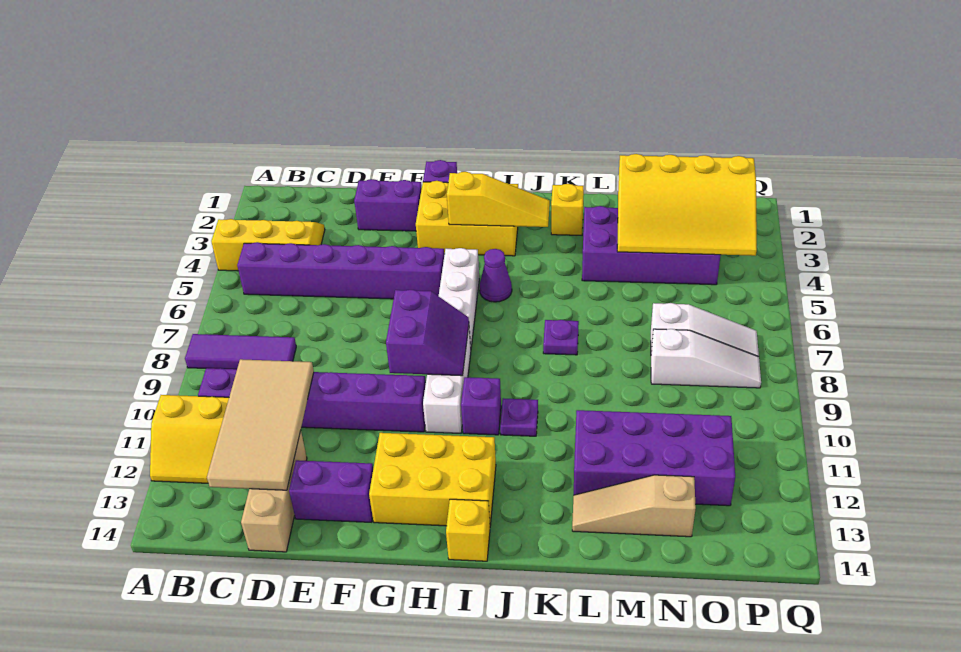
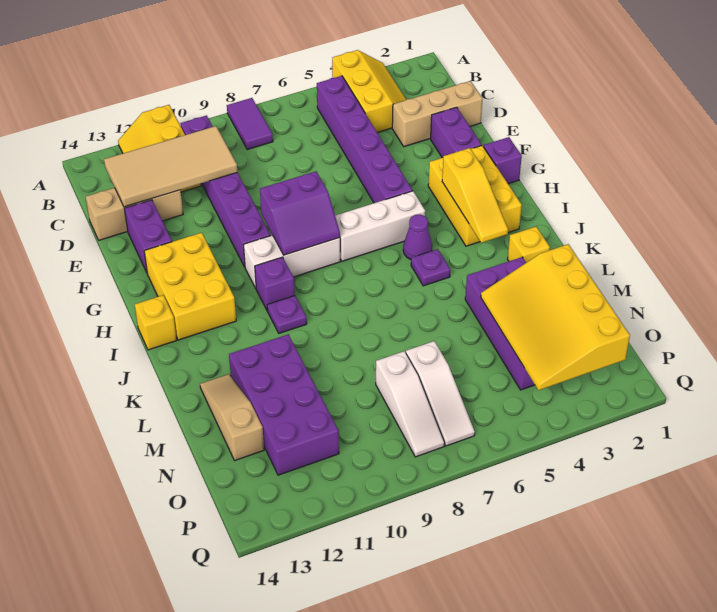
purple 1x3 tile [185,334,296,369] -> purple 1x2 tile [227,98,273,149]
none -> tan 1x3 brick [392,81,483,147]
purple 1x1 plate [543,320,579,355] -> purple 1x1 plate moved to [411,249,450,286]

